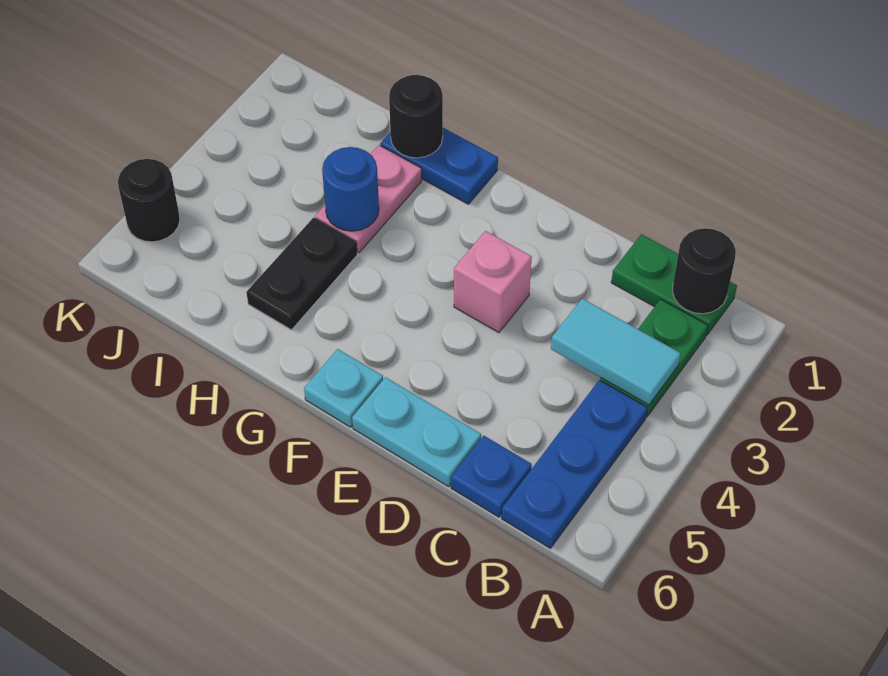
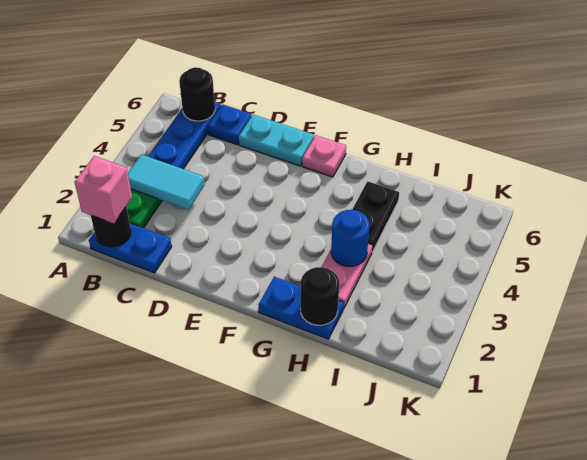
green 1x2 plate [611,234,737,335] -> blue 1x2 plate [89,223,172,273]
pink 1x1 brick [454,231,532,332] -> pink 1x1 brick moved to [75,156,132,224]
cyan 1x1 plate [304,349,383,427] -> pink 1x1 plate [302,135,346,177]
black 1x1 round brick [118,159,180,242] -> black 1x1 round brick moved to [179,67,215,121]

